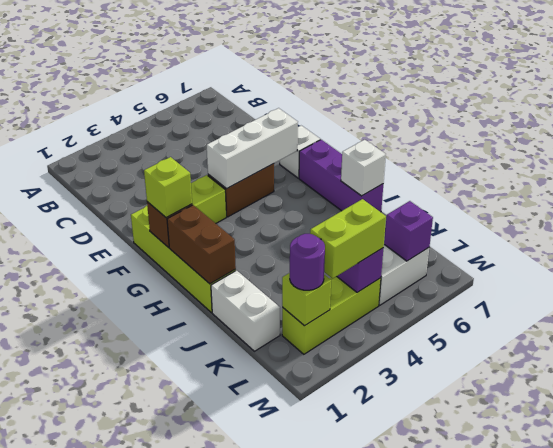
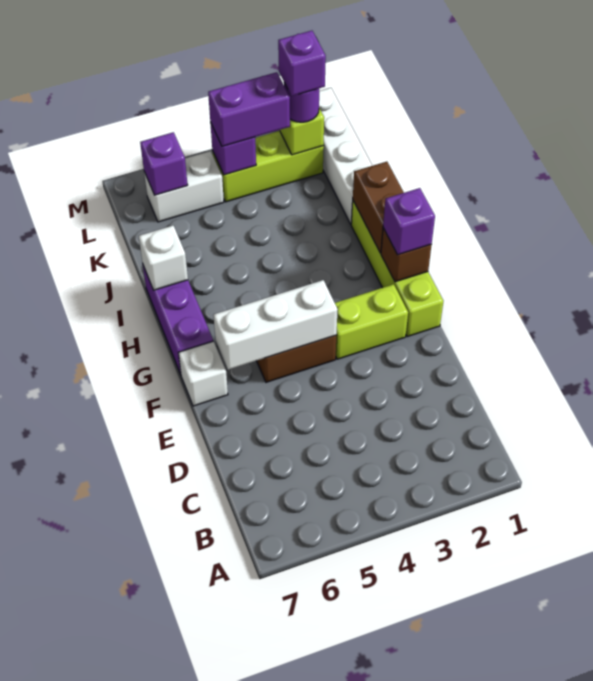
lime 1x1 brick [144,157,192,218] -> purple 1x1 brick [383,188,435,255]
white 1x2 brick [211,270,280,351] -> white 1x4 brick [319,88,372,224]
none -> purple 1x1 brick [278,31,326,96]
lime 1x2 brick [310,199,386,279] -> purple 1x2 brick [208,72,290,146]

